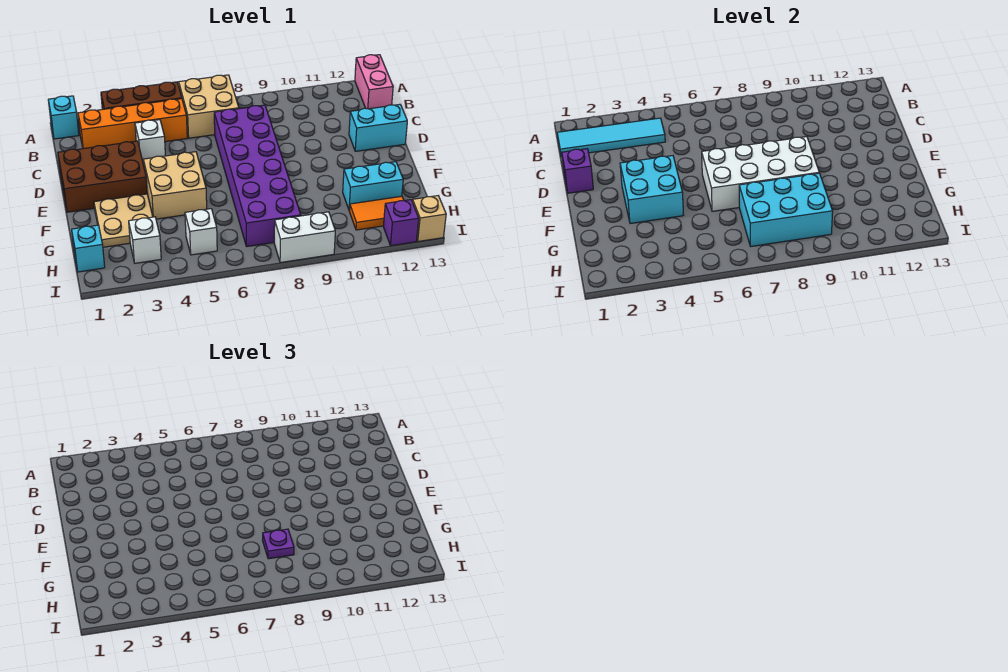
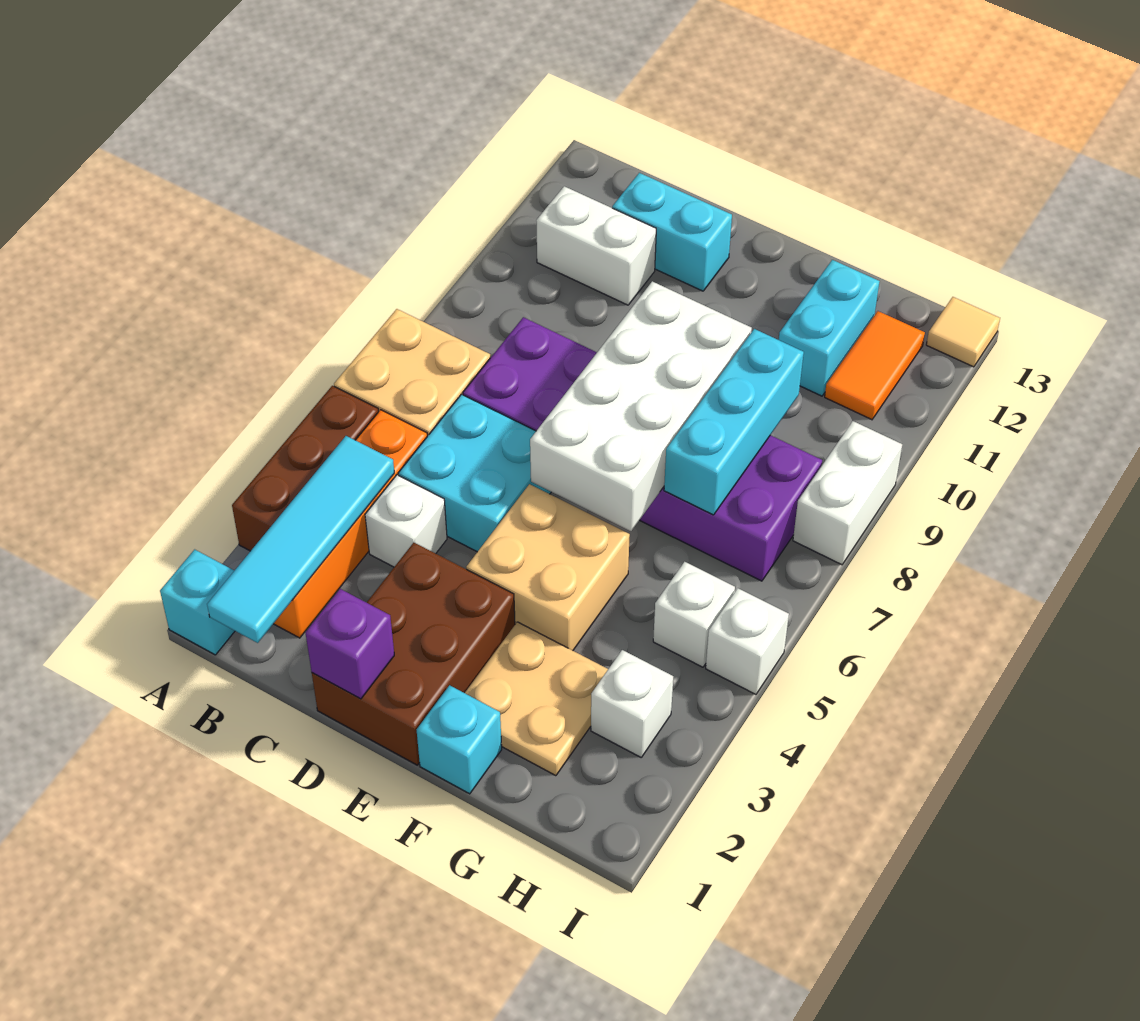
pink 1x2 brick [355,55,393,109] -> none
none -> white 1x2 brick [536,186,656,305]
cyan 1x2 brick [349,104,407,151] -> cyan 1x2 brick turned to [612,173,732,291]
cyan 2x2 brick [620,156,683,224] -> cyan 2x2 brick moved to [398,394,551,552]
cyan 2x3 brick [739,173,833,246] -> cyan 1x3 brick [664,329,804,515]
purple 1x1 plate [263,529,294,559] -> none
cyan 1x1 brick [72,225,105,272] -> cyan 1x1 brick moved to [417,685,502,794]
none -> white 1x1 brick [706,588,789,694]
purple 1x1 brick [383,200,419,246] -> none
tan 1x1 brick [412,196,446,241] -> tan 1x1 tile [926,297,1000,367]

